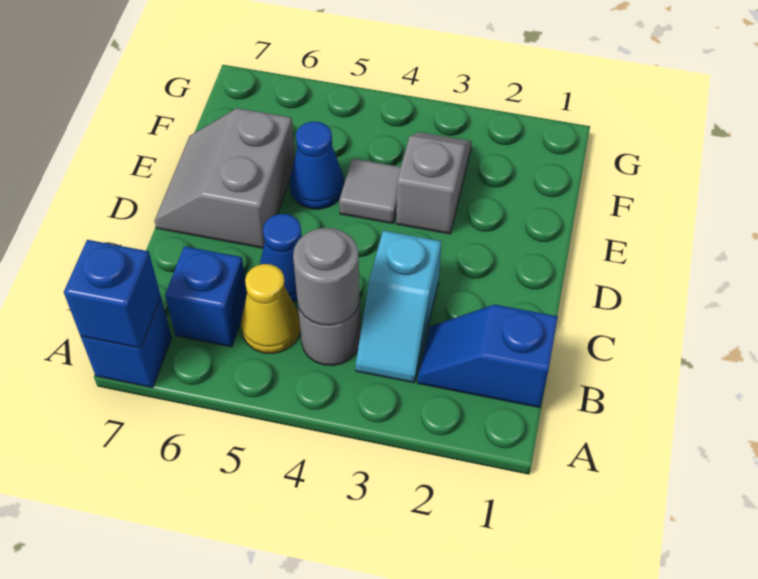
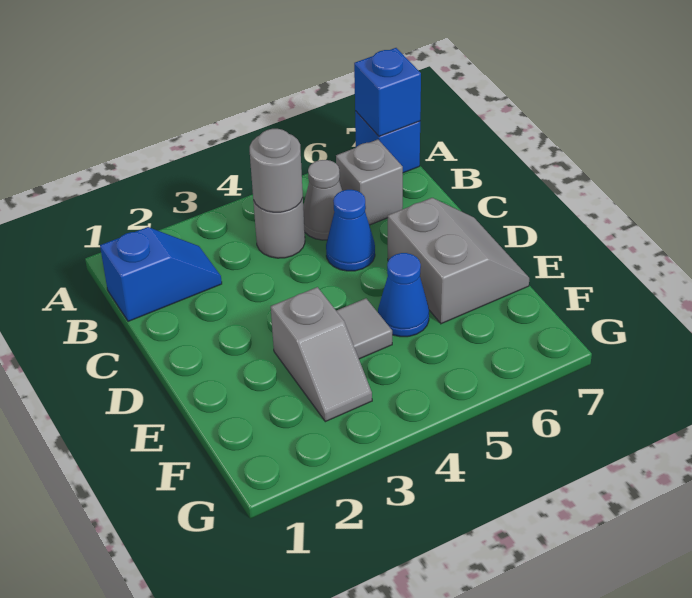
cyan 1x2 slope [356,231,442,383] -> none
yellow 1x1 cone [241,264,300,354] -> grey 1x1 cone [303,160,342,240]
blue 1x1 brick [165,246,247,347] -> grey 1x1 brick [336,139,403,225]

